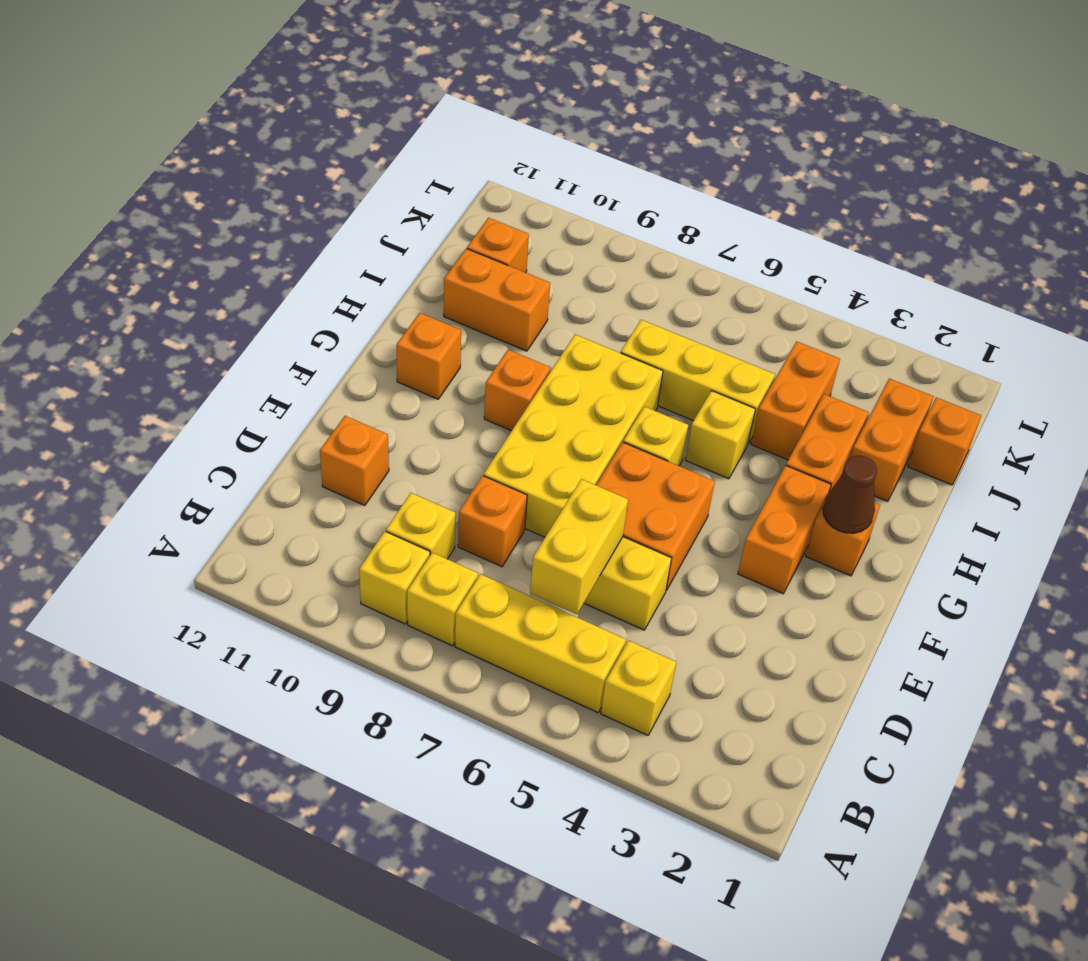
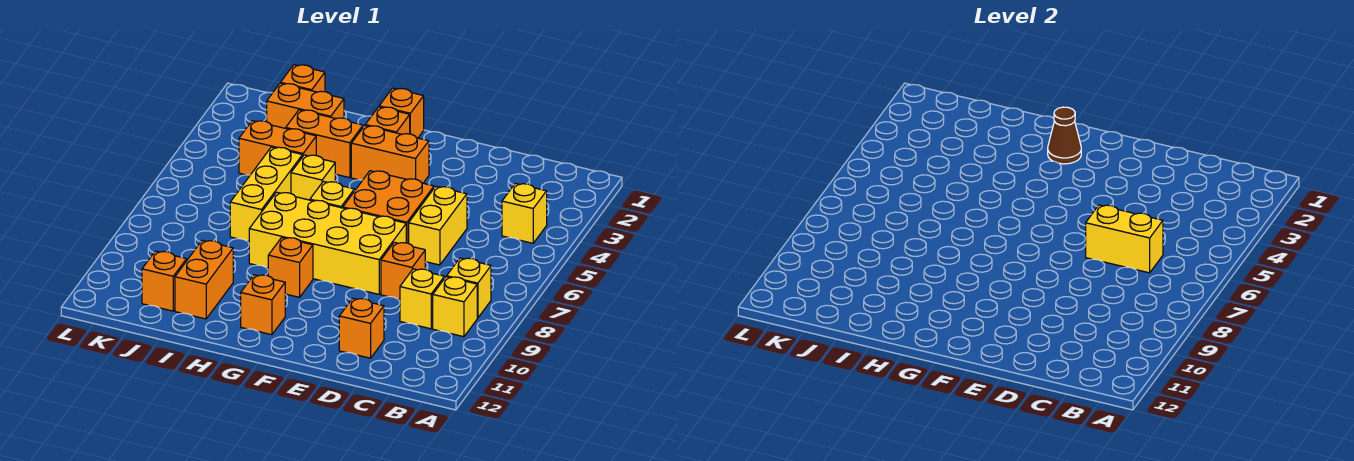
yellow 1x3 brick [455,574,626,713] -> none
none -> orange 1x1 brick [379,88,424,138]

